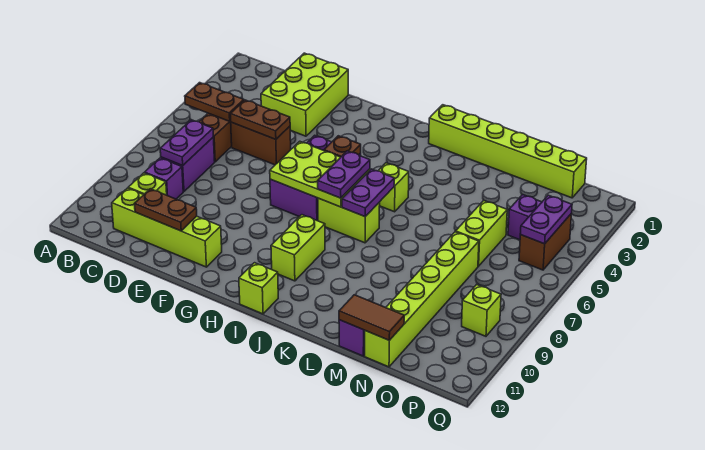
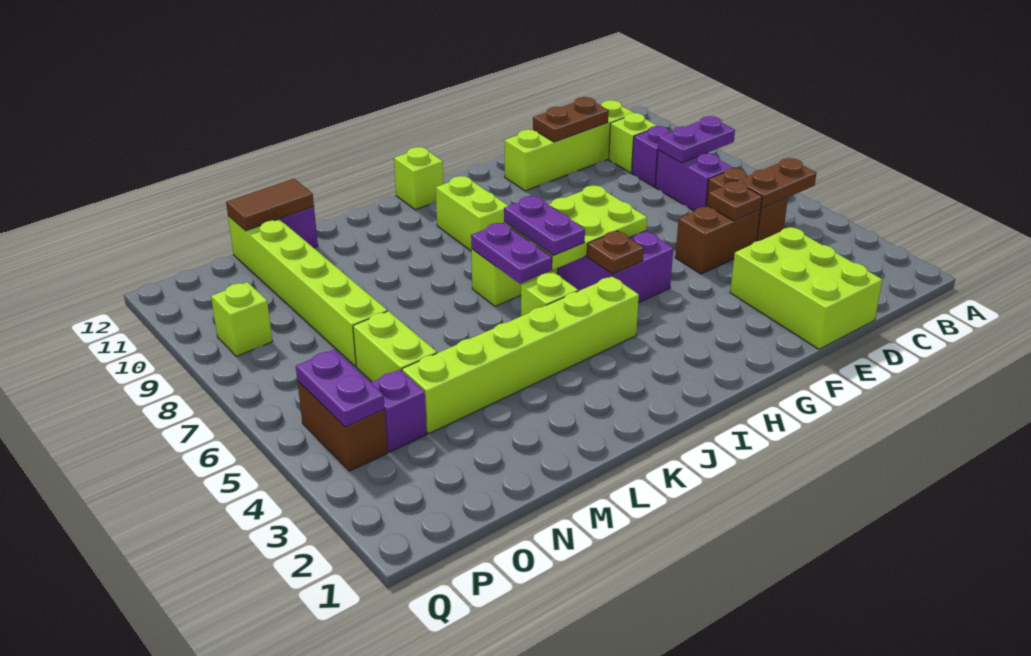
purple 1x2 plate [160,120,213,166] -> purple 1x2 plate turned to [658,116,735,163]
brown 1x2 plate [230,100,290,139] -> brown 1x1 plate [707,181,762,221]
lime 1x6 brick [429,105,587,198] -> lime 1x6 brick moved to [402,276,639,433]

